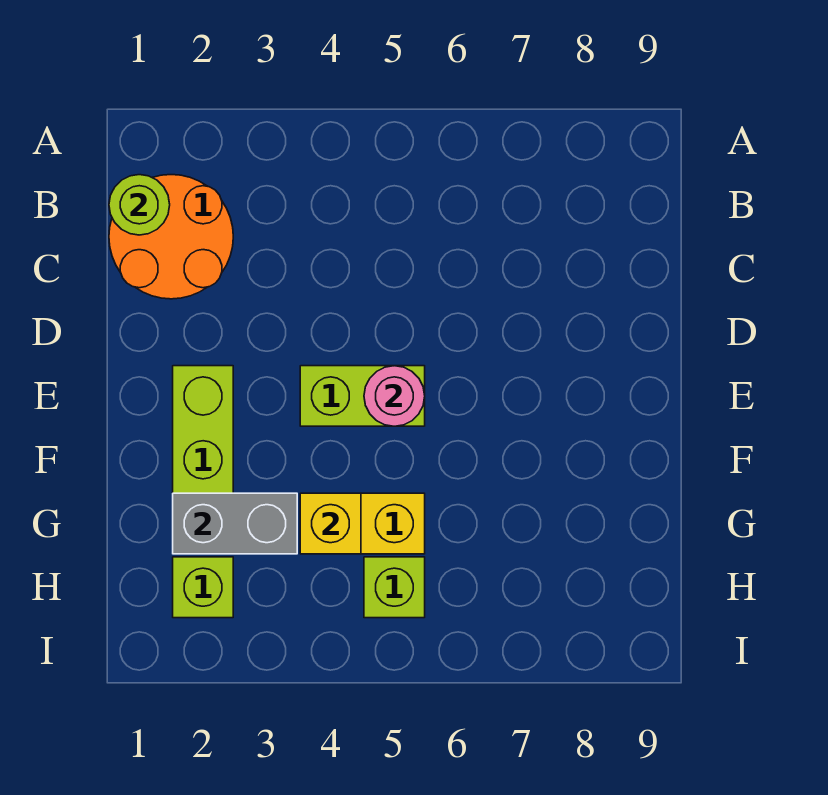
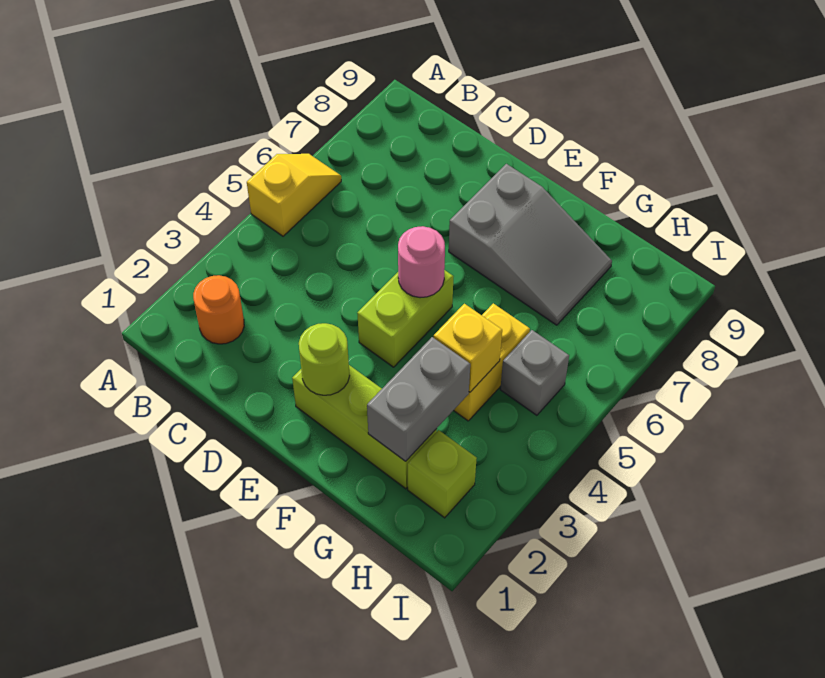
none -> yellow 1x2 slope [247,154,341,236]
orange 2x2 round brick [109,175,233,299] -> orange 1x1 round brick [193,275,244,344]
lime 1x1 round brick [109,175,170,235] -> lime 1x1 round brick moved to [299,323,350,395]
none -> grey 2x3 slope [449,164,612,325]
lime 1x1 brick [364,557,425,618] -> grey 1x1 brick [500,330,569,415]

